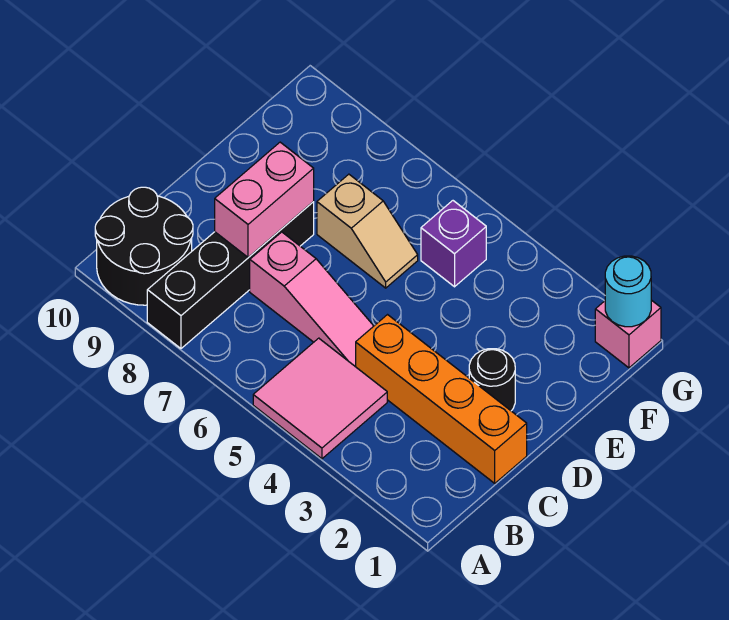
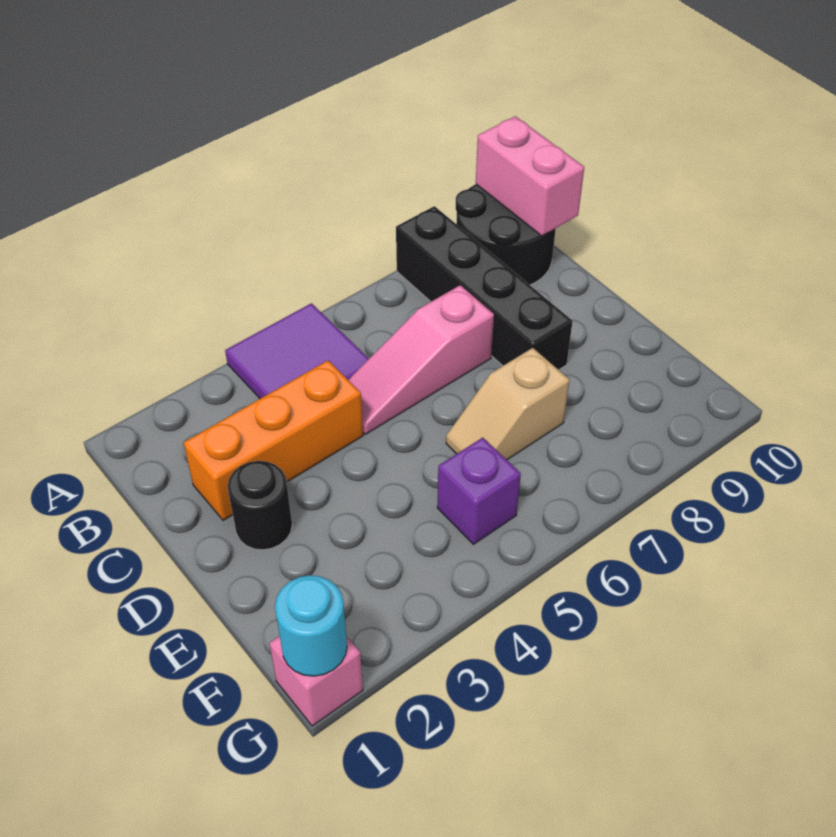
pink 2x2 tile [253,338,387,459] -> purple 2x2 tile [225,303,369,399]
orange 1x4 brick [356,315,527,483] -> orange 1x3 brick [184,361,363,520]
pink 1x2 brick [215,142,314,257] -> pink 1x2 brick moved to [476,116,584,236]

